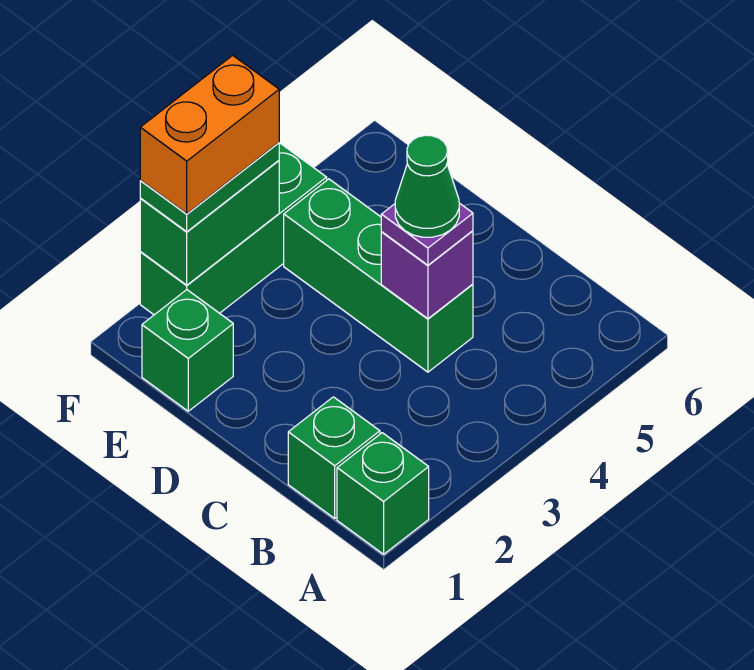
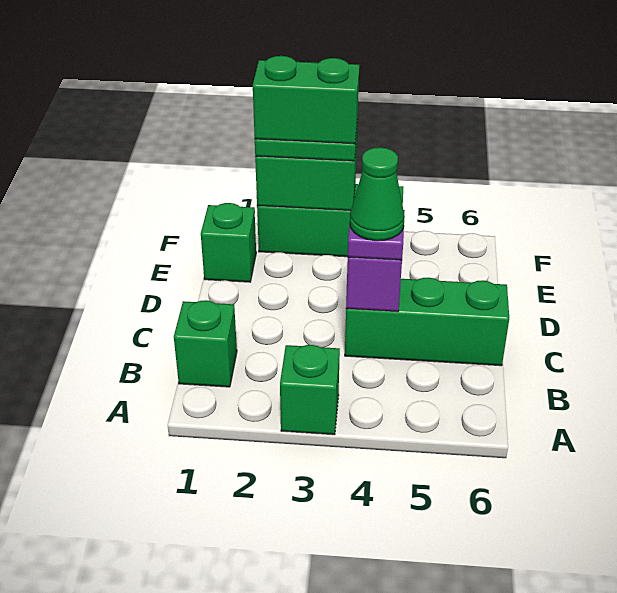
green 1x1 brick [337,433,429,554] -> green 1x1 brick moved to [280,345,340,435]
green 1x3 brick [284,179,473,372] -> green 1x3 brick turned to [345,277,509,366]
orange 1x2 brick [140,55,279,214] -> green 1x2 brick [253,56,359,144]

